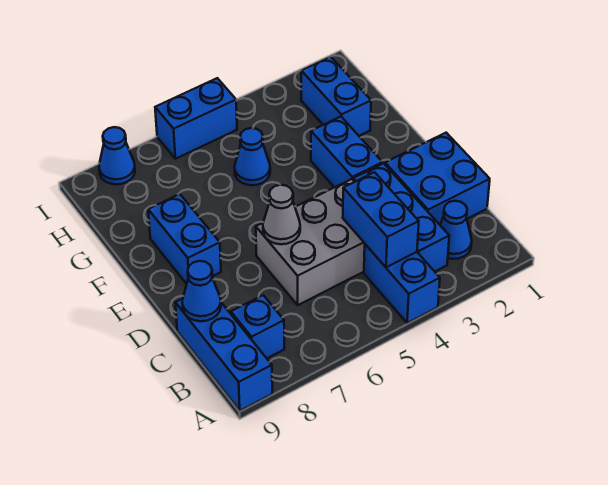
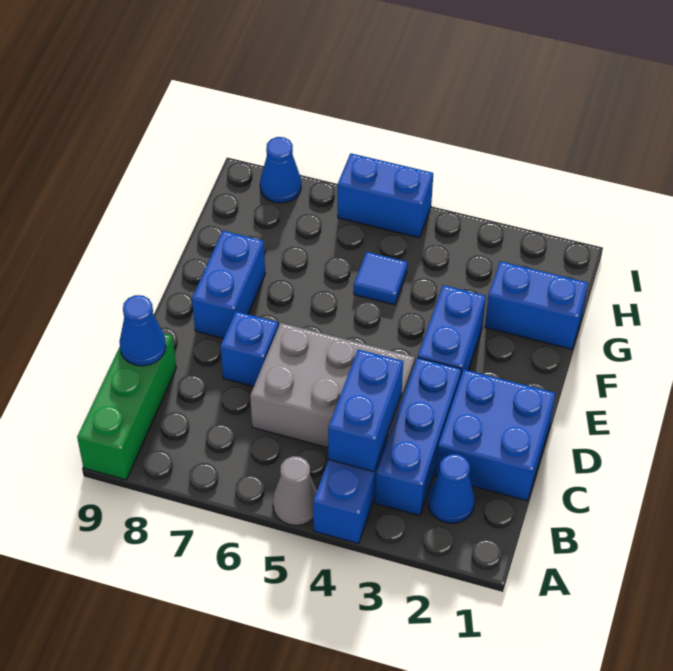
blue 1x3 brick [175,299,272,411] -> green 1x3 brick [77,333,176,480]
blue 1x1 brick [231,295,284,358] -> blue 1x1 brick moved to [220,311,278,386]
grey 1x1 cone [263,185,300,244] -> grey 1x1 cone moved to [273,456,317,526]
blue 1x2 brick [301,57,371,136] -> blue 1x2 brick turned to [485,261,588,349]
blue 1x1 cone [234,128,270,185] -> blue 1x1 tile [354,252,407,305]

